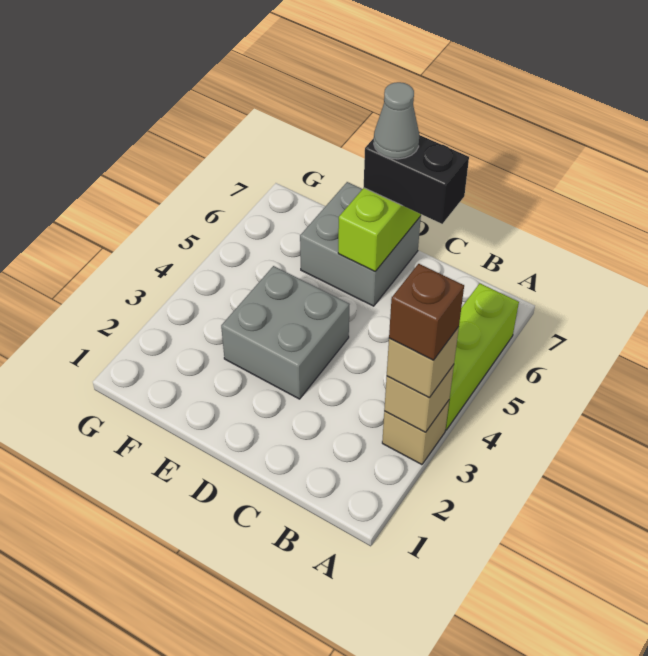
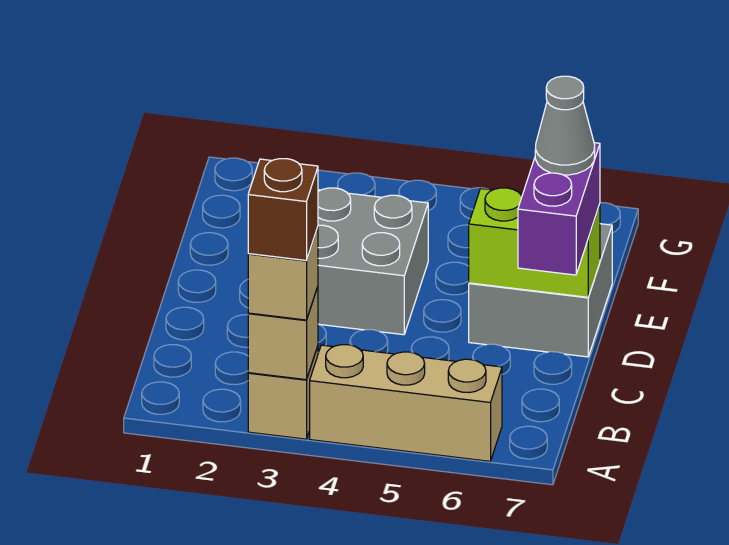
lime 1x3 brick [445,283,519,430] -> tan 1x3 brick [310,345,502,461]
black 1x2 brick [364,135,469,224] -> purple 1x2 brick [518,143,600,275]

